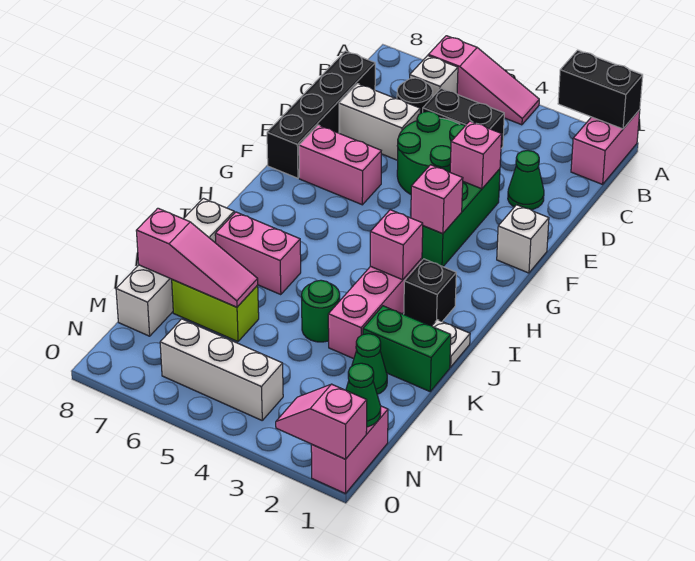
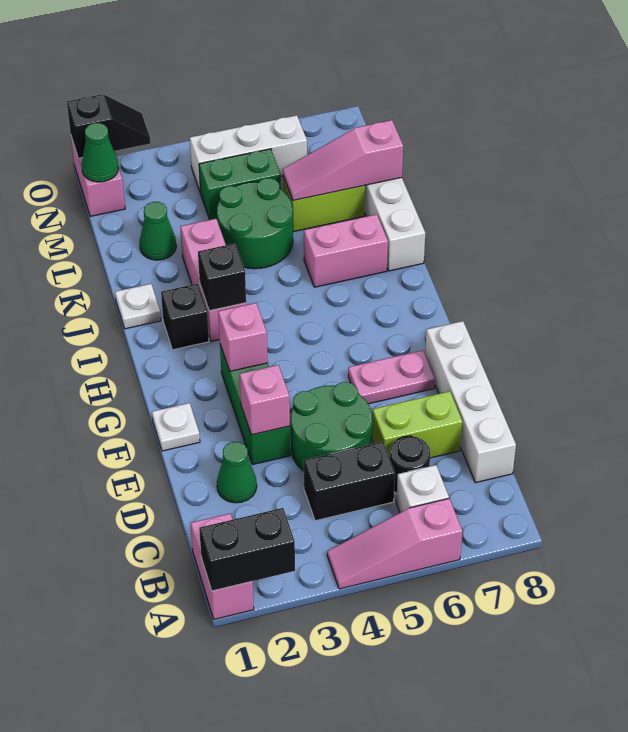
black 1x4 brick [267,51,375,178] -> white 1x4 brick [425,321,516,483]
white 1x2 brick [339,84,420,160] -> lime 1x2 brick [372,391,463,458]
white 1x1 brick [497,205,549,273] -> white 1x1 plate [152,403,200,451]
pink 1x2 brick [299,125,381,205] -> pink 1x2 plate [348,350,435,404]
pink 1x1 brick [370,210,423,280] -> black 1x1 brick [198,243,246,311]
green 1x2 brick [363,306,451,391] -> green 1x2 brick moved to [199,149,281,220]
green 1x1 round brick [302,280,340,342] -> green 2x2 round brick [217,178,293,269]
pink 1x2 slope [276,384,367,459] -> black 1x2 slope [67,94,151,158]

